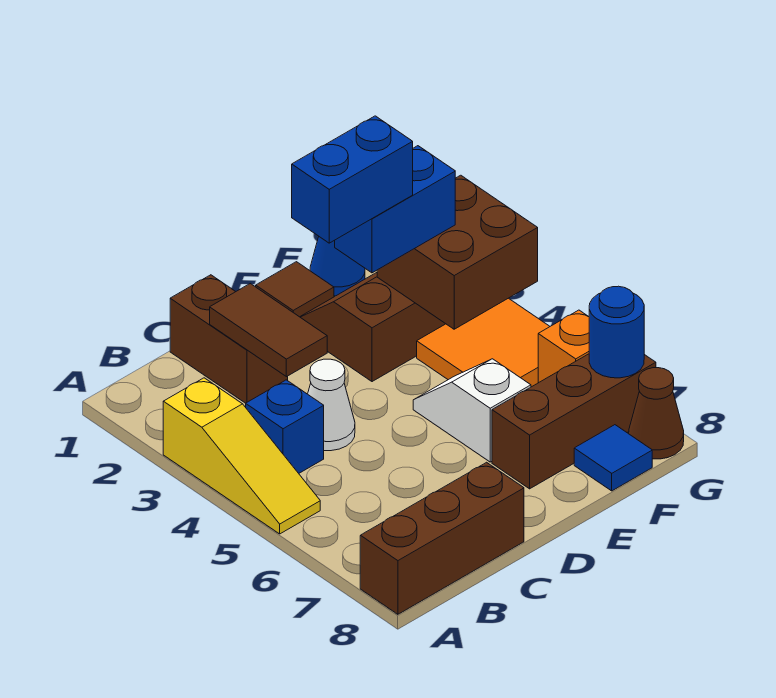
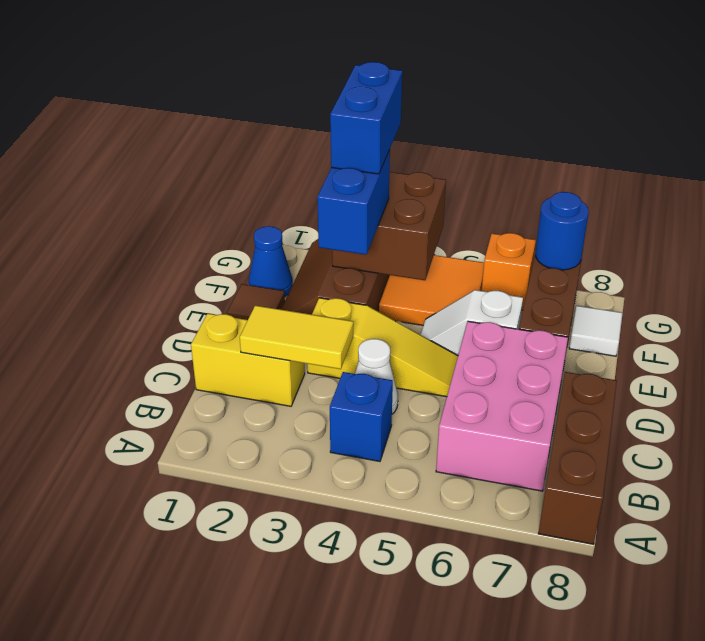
yellow 1x3 slope [163,378,320,534] -> yellow 1x3 slope moved to [307,298,458,397]
none -> pink 2x3 brick [436,321,568,491]
brown 1x2 brick [170,275,288,403] -> yellow 1x2 brick [191,314,305,406]
brown 1x2 tile [210,284,327,377] -> yellow 1x2 tile [240,306,353,369]
blue 1x2 brick [292,116,413,243] -> blue 1x2 brick moved to [330,62,402,174]
blue 1x1 tile [574,425,652,491] -> white 1x1 tile [569,306,622,356]
brown 1x1 cone [629,368,684,459] -> none

